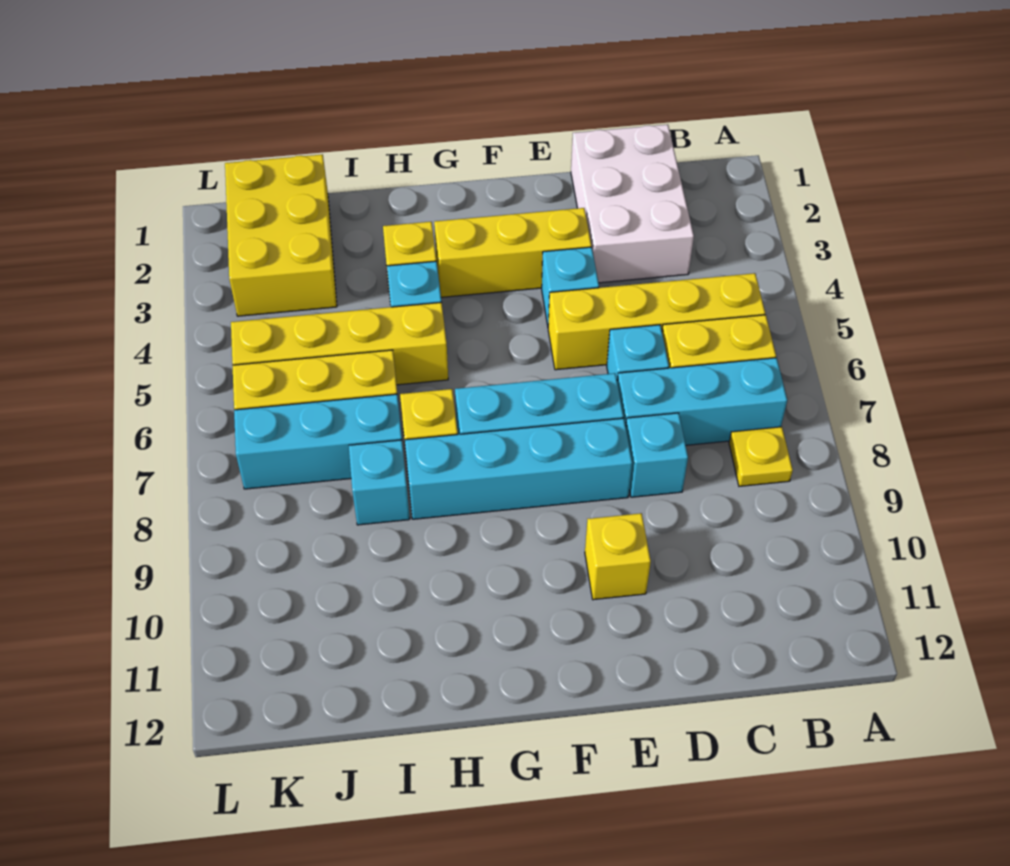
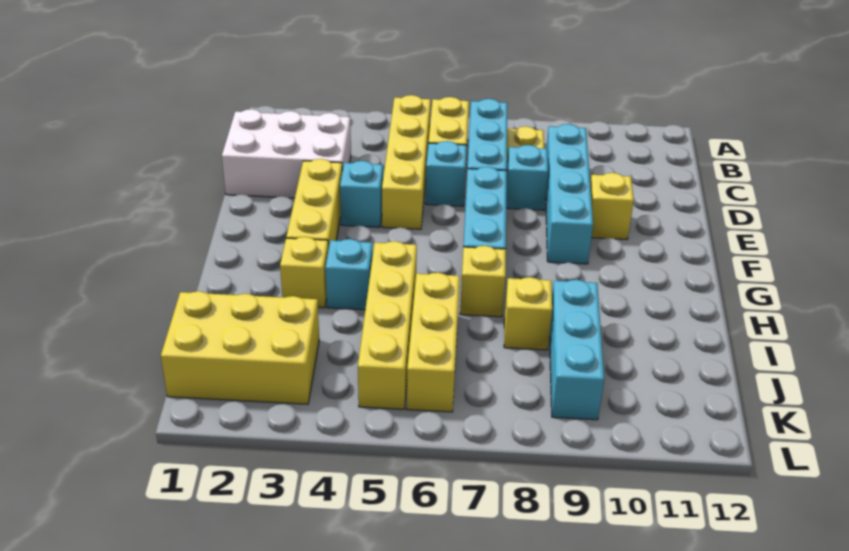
cyan 1x4 brick [405,418,632,519] -> cyan 1x4 brick moved to [546,124,593,264]
cyan 1x3 brick [234,394,402,489] -> cyan 1x3 brick moved to [550,280,604,420]
cyan 1x1 brick [349,440,410,525] -> yellow 1x1 brick [504,277,552,350]

